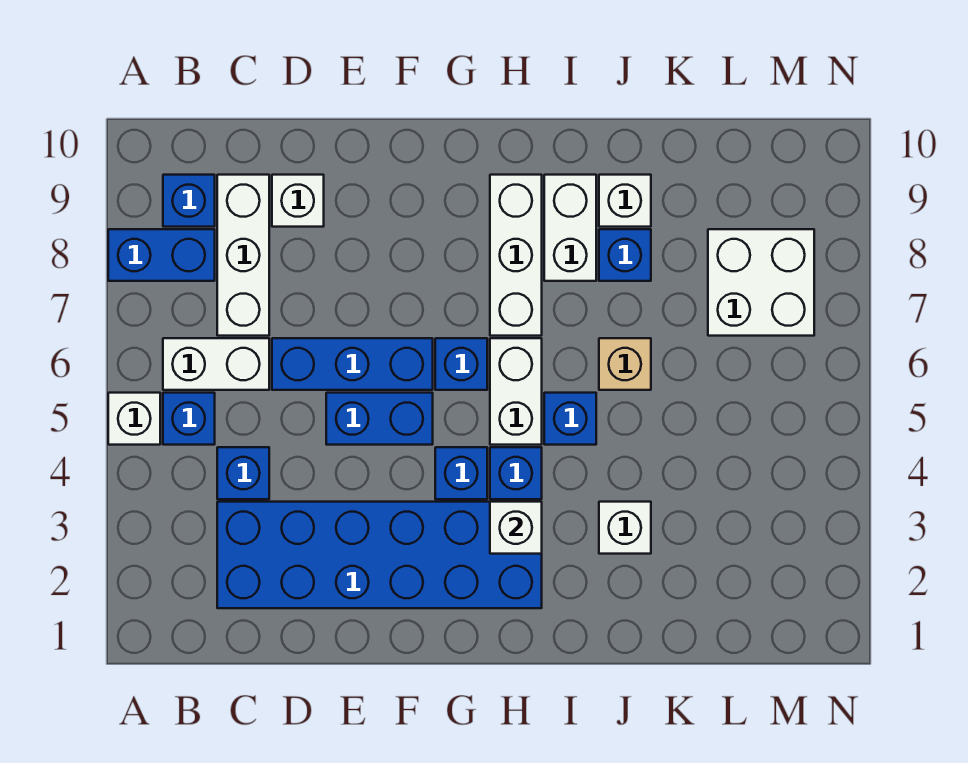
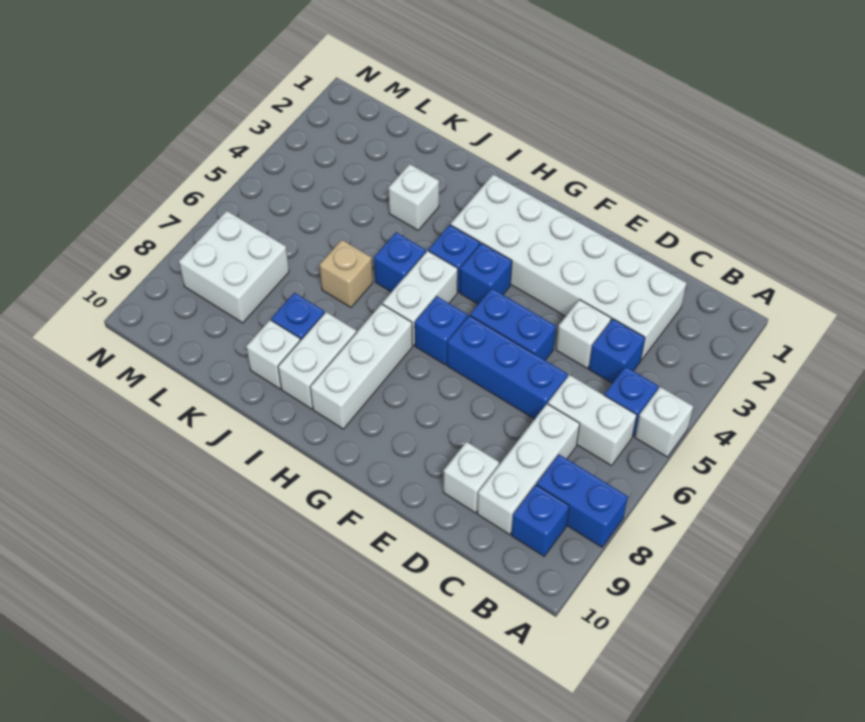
blue 2x6 brick [217,502,542,608] -> white 2x6 brick [451,174,687,360]
white 1x1 brick [490,502,542,554] -> white 1x1 brick moved to [556,300,611,368]

